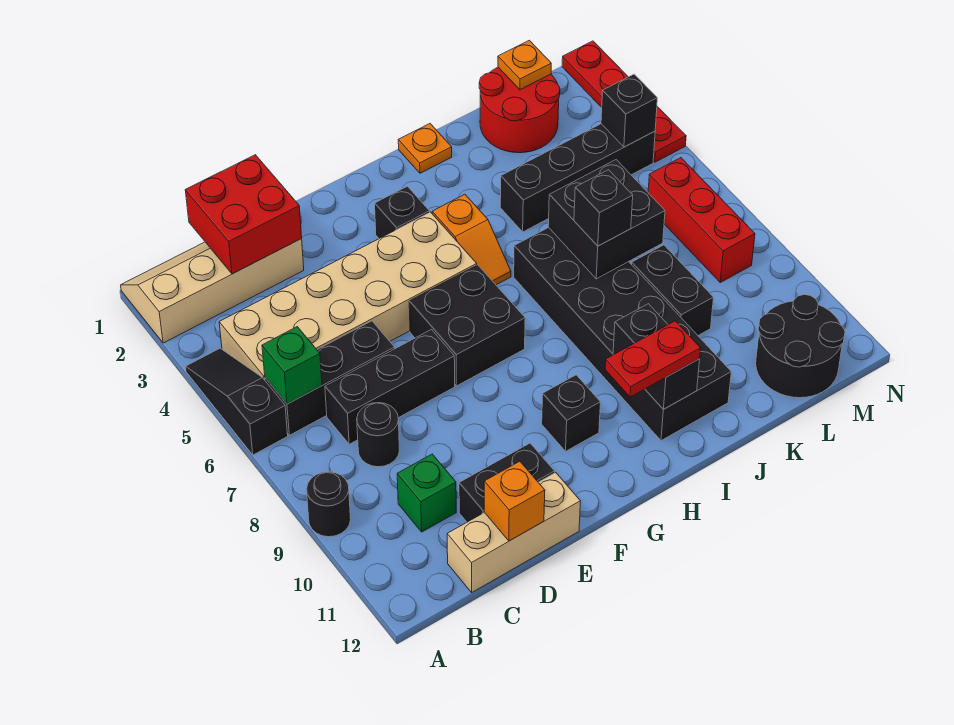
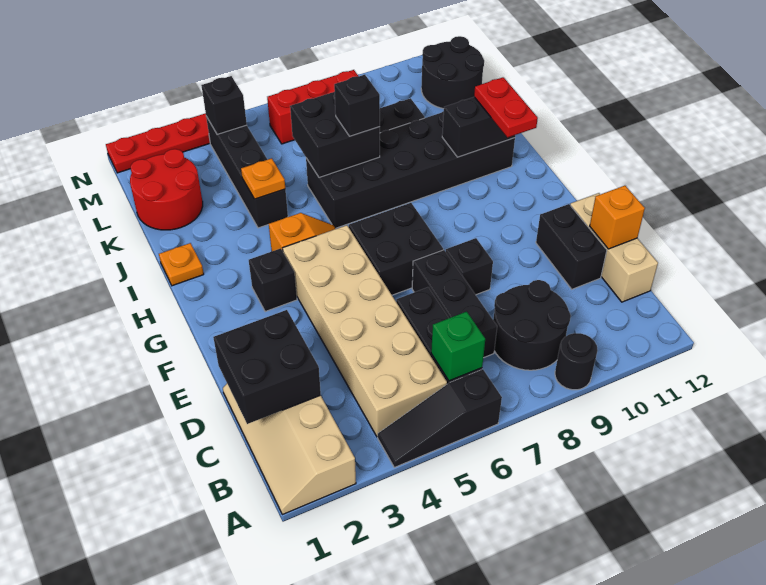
red 2x2 brick [185,155,302,274] -> black 2x2 brick [213,310,321,424]
black 1x1 round brick [357,403,399,467] -> black 2x2 round brick [493,280,571,370]
green 1x1 brick [397,454,456,532] -> none
black 1x1 brick [542,375,600,451] -> black 1x1 brick moved to [446,238,493,295]
orange 1x1 plate [498,40,551,90] -> orange 1x1 plate moved to [241,158,285,199]

